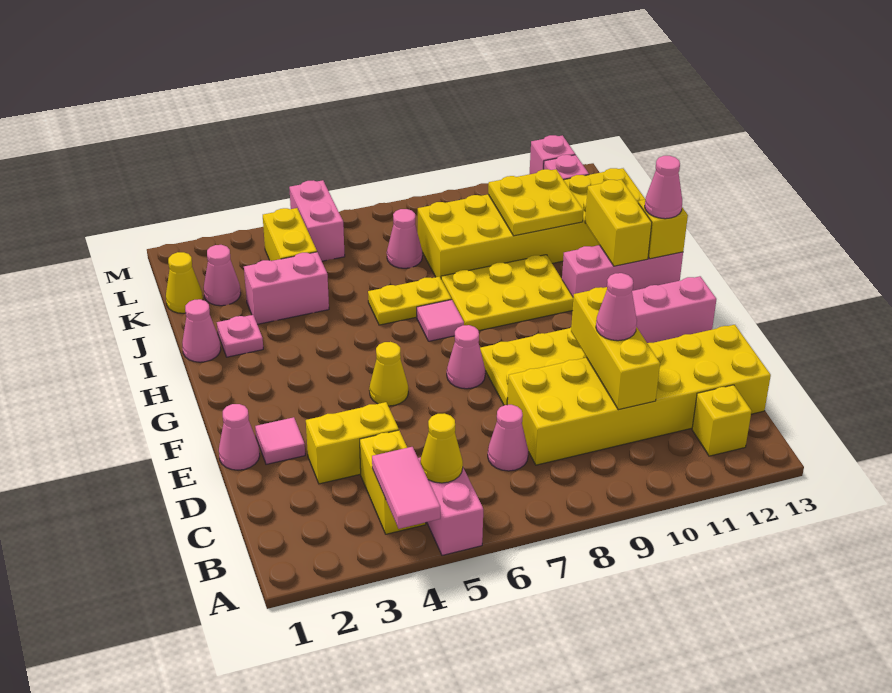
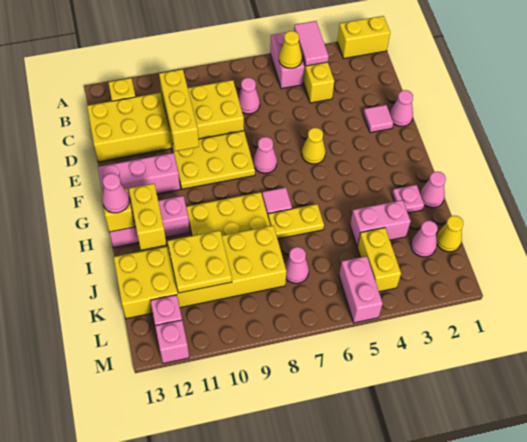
yellow 1x2 brick [306,402,399,484] -> yellow 1x2 brick moved to [337,16,390,59]
pink 1x1 cone [596,273,637,341] -> none

